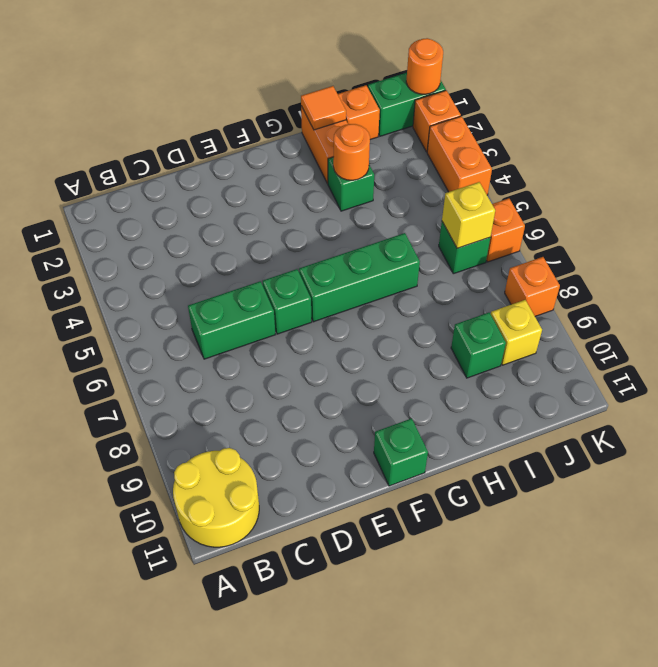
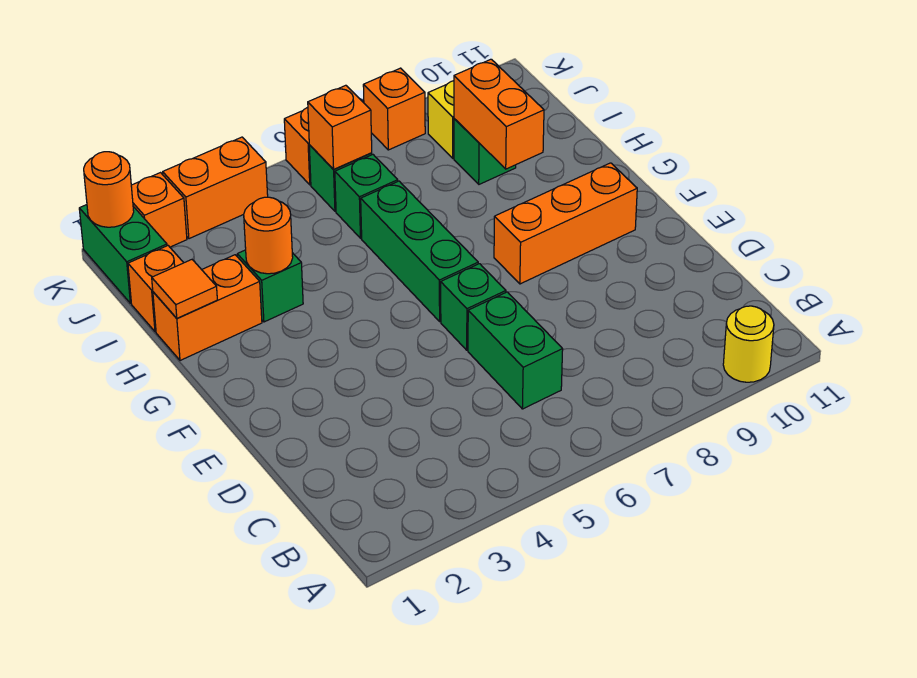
yellow 2x2 round brick [173,448,259,547] -> yellow 1x1 round brick [723,306,774,382]
none -> orange 1x3 brick [494,163,637,284]
green 1x1 brick [374,418,428,486] -> green 1x1 brick moved to [335,155,398,238]
none -> orange 1x2 brick [454,59,544,169]
yellow 1x1 brick [442,182,495,248] -> orange 1x1 brick [308,85,372,169]

